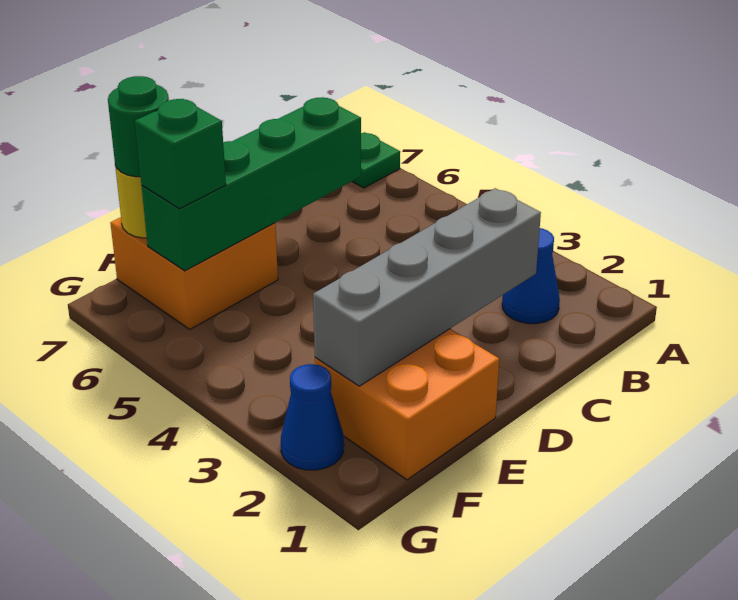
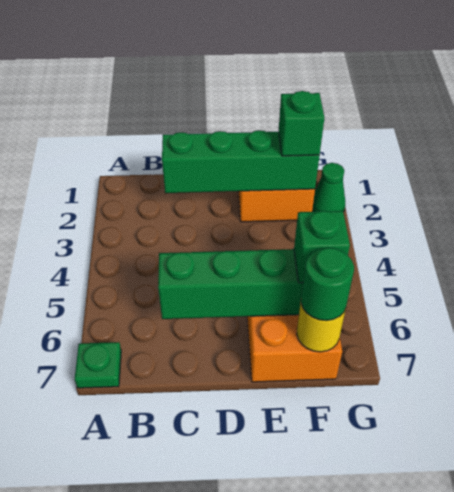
blue 1x1 cone [502,228,560,324] -> none
grey 1x4 brick [313,188,541,386] -> green 1x4 brick [162,130,320,193]
none -> green 1x1 brick [279,91,324,156]
blue 1x1 cone [281,364,344,470] -> green 1x1 cone [312,163,345,212]

